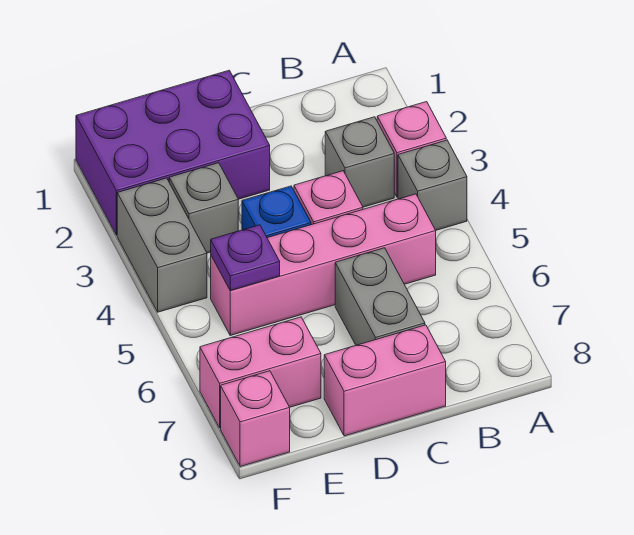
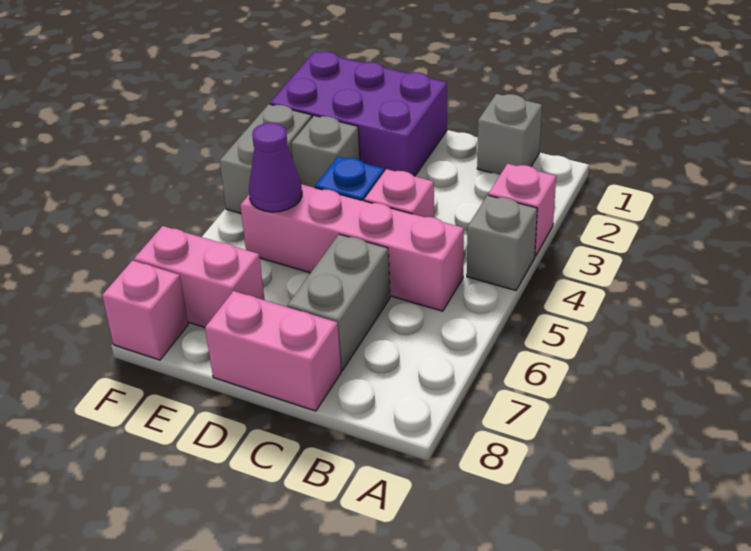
grey 1x1 brick [325,117,394,207] -> grey 1x1 brick moved to [477,94,542,175]
purple 1x1 plate [211,225,280,290] -> purple 1x1 cone [249,123,302,212]

